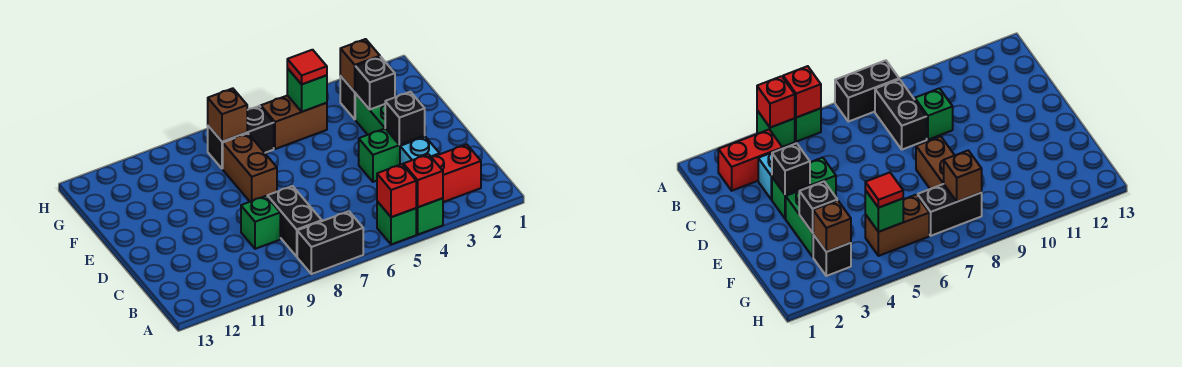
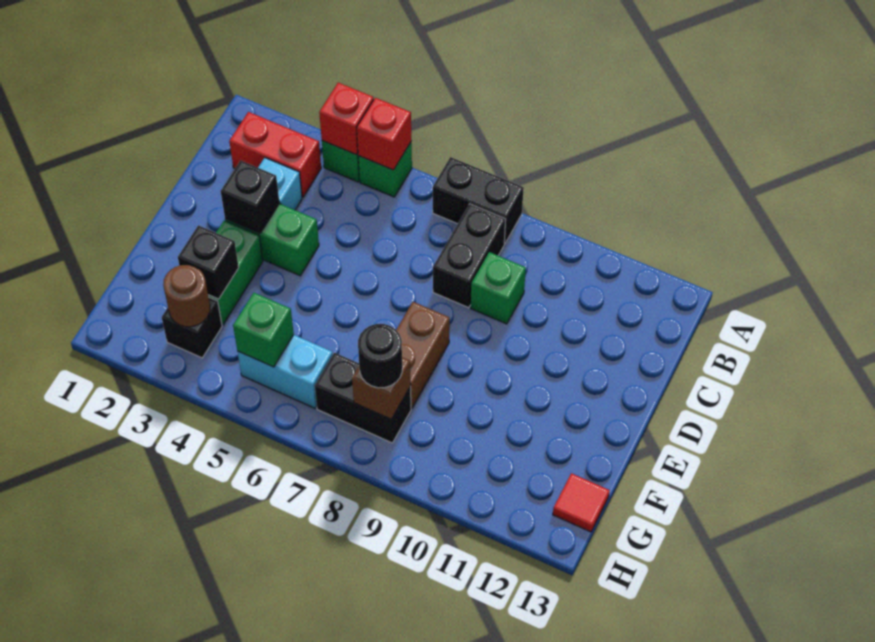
brown 1x1 brick [340,39,380,92] -> brown 1x1 round brick [163,265,210,327]
brown 1x2 brick [261,95,327,149] -> cyan 1x2 brick [237,335,333,408]
red 1x1 tile [287,50,327,84] -> red 1x1 tile moved to [553,473,610,532]
none -> black 1x1 round brick [358,324,402,388]

